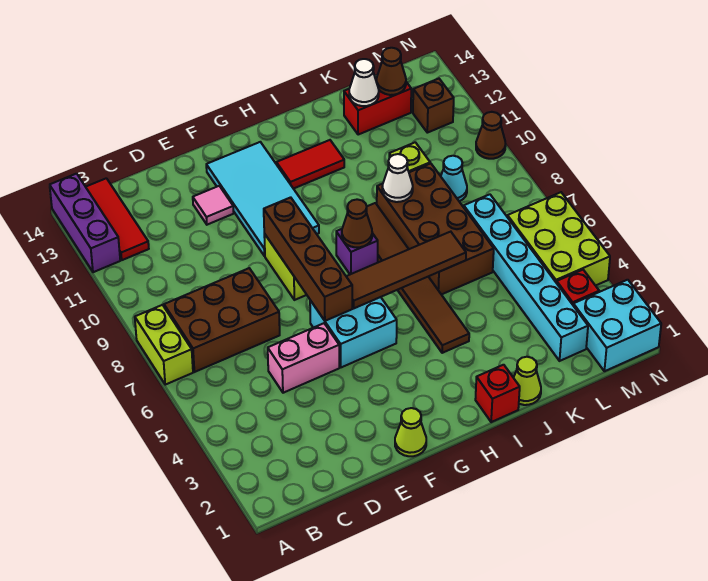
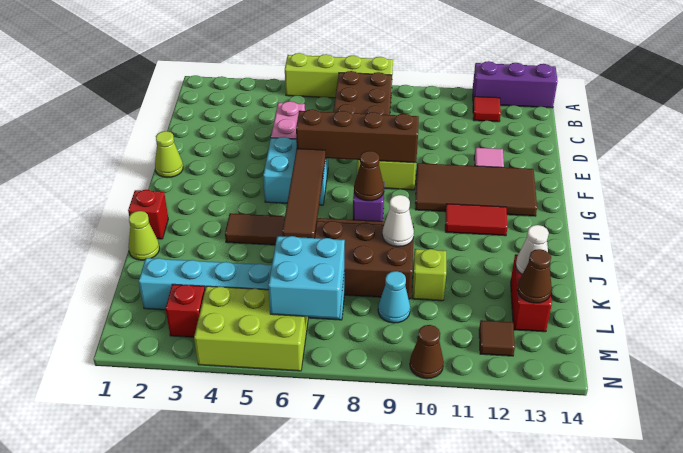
lime 1x2 brick [135,305,193,385] -> lime 1x4 brick [285,53,393,98]
red 1x3 tile [86,178,149,260] -> red 1x1 tile [473,97,501,122]
cyan 2x4 tile [206,142,319,256] -> brown 2x4 tile [415,163,537,216]
red 1x2 tile [276,140,344,189] -> red 1x2 tile turned to [445,204,508,236]
cyan 2x2 brick [573,280,661,371] -> cyan 2x2 brick moved to [268,236,345,318]
brown 1x1 brick [413,79,454,133] -> brown 1x1 tile [479,320,515,356]

